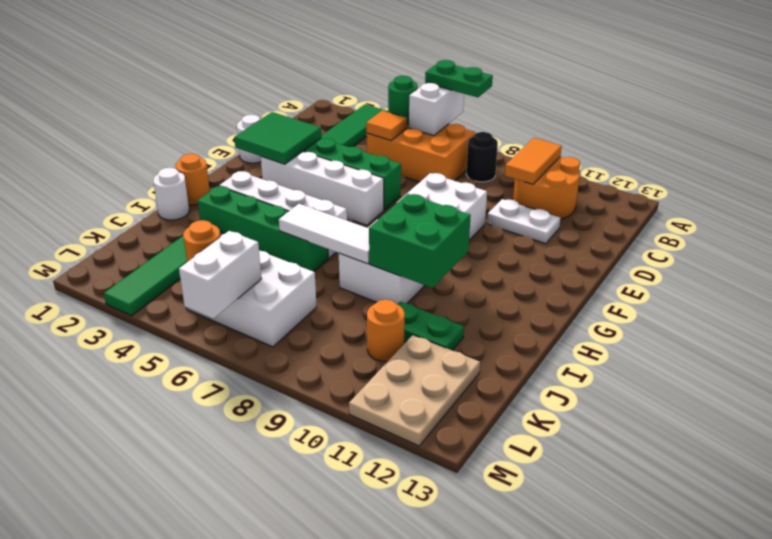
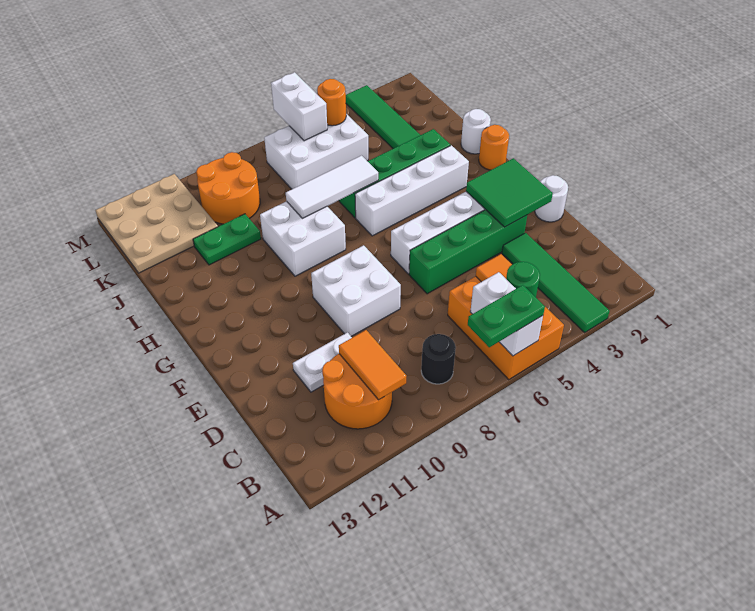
orange 2x3 brick [366,124,475,182] -> orange 2x3 brick turned to [448,276,564,380]
green 2x2 brick [369,194,471,288] -> none
orange 1x1 round brick [367,300,405,362] -> orange 2x2 round brick [196,152,260,224]
tan 2x3 plate [349,335,480,446] -> tan 3x3 plate [96,174,218,273]

